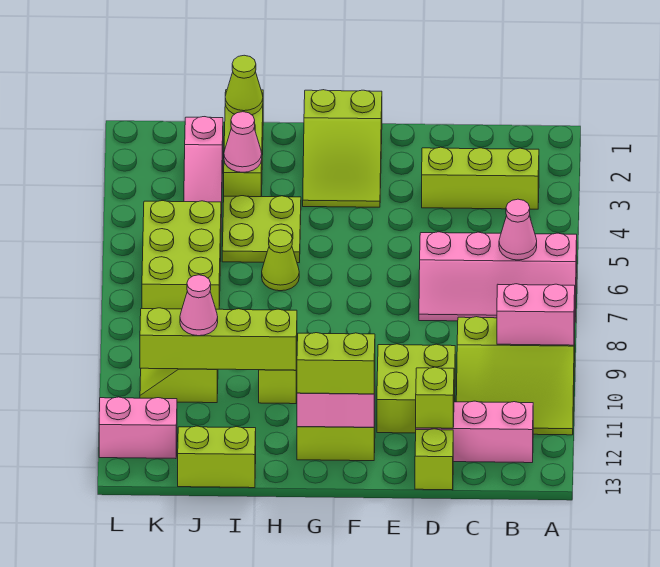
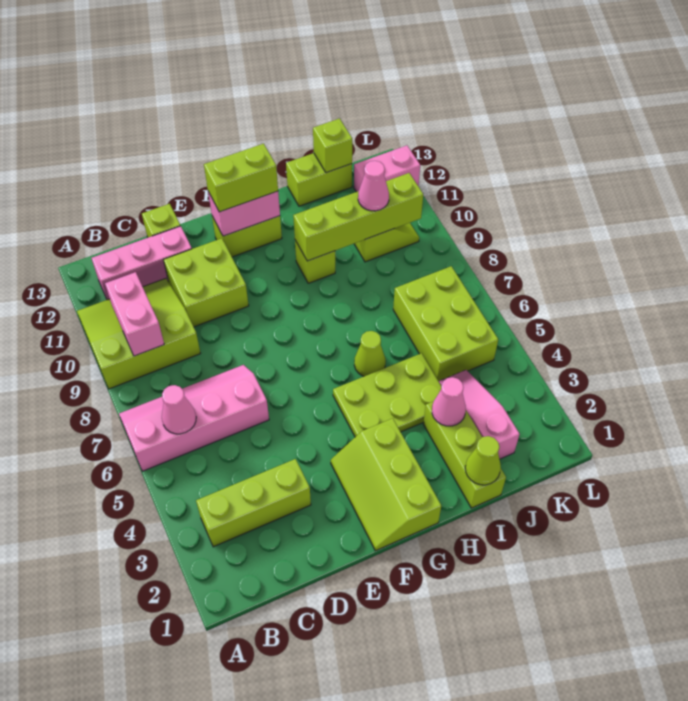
pink 1x2 brick [497,284,575,345] -> pink 1x2 brick turned to [105,272,164,356]
lime 1x1 brick [416,367,454,428] -> lime 1x1 brick moved to [313,118,352,173]
lime 2x3 slope [303,90,382,207] -> lime 2x3 slope turned to [331,418,441,551]
lime 2x2 plate [222,196,301,263] -> lime 2x3 plate [333,353,442,437]

